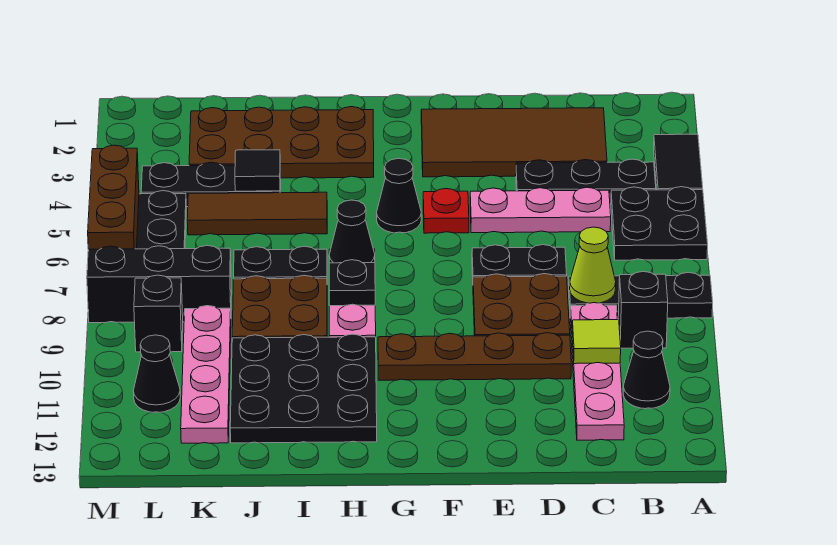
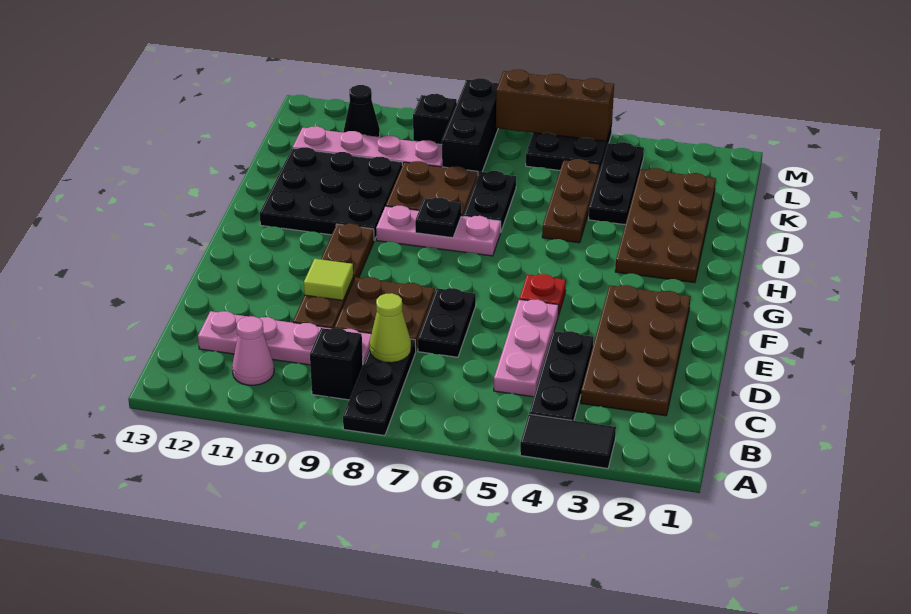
black 2x2 plate [611,187,708,260] -> none
black 1x1 cone [623,331,670,409] -> pink 1x1 cone [232,316,274,385]
brown 2x4 tile [421,108,607,177] -> brown 2x4 plate [581,285,691,416]
lime 1x1 tile [572,320,621,364] -> lime 1x1 tile moved to [304,259,353,300]
black 1x1 cone [377,158,421,233] -> none
black 1x1 cone [329,200,375,263] -> none
brown 1x3 tile [187,192,327,235] -> brown 1x3 plate [542,159,600,243]
black 1x1 tile [235,150,280,191] -> none

